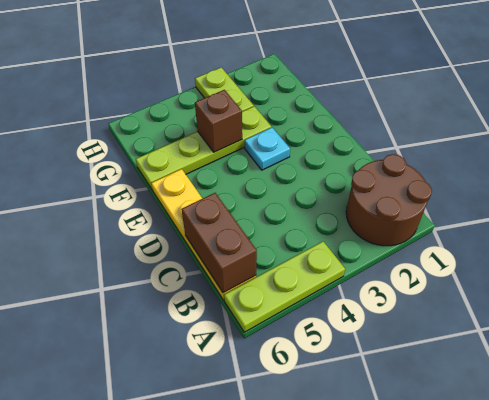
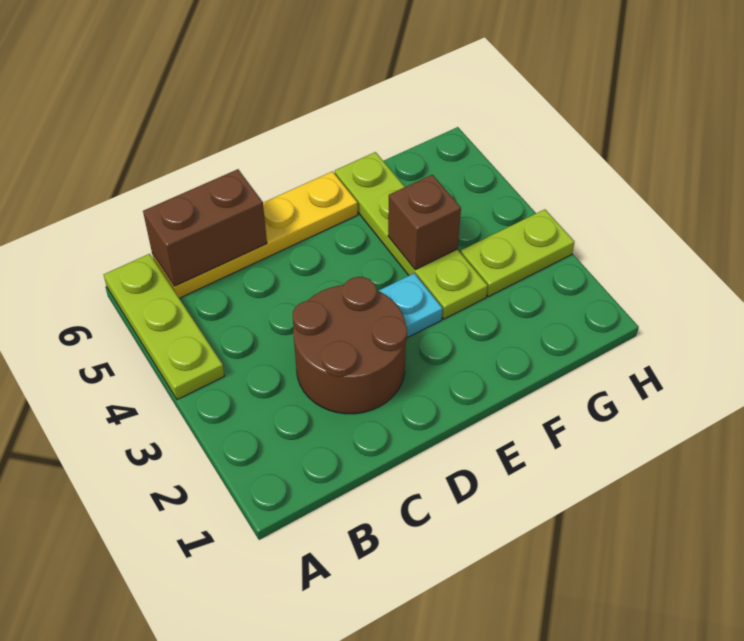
brown 2x2 round brick [346,154,432,246] -> brown 2x2 round brick moved to [293,277,407,414]

